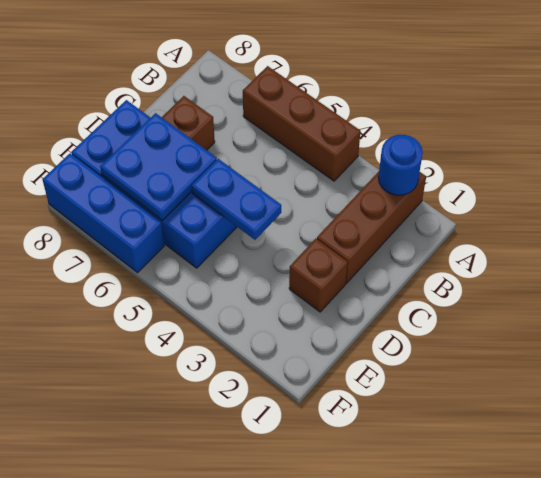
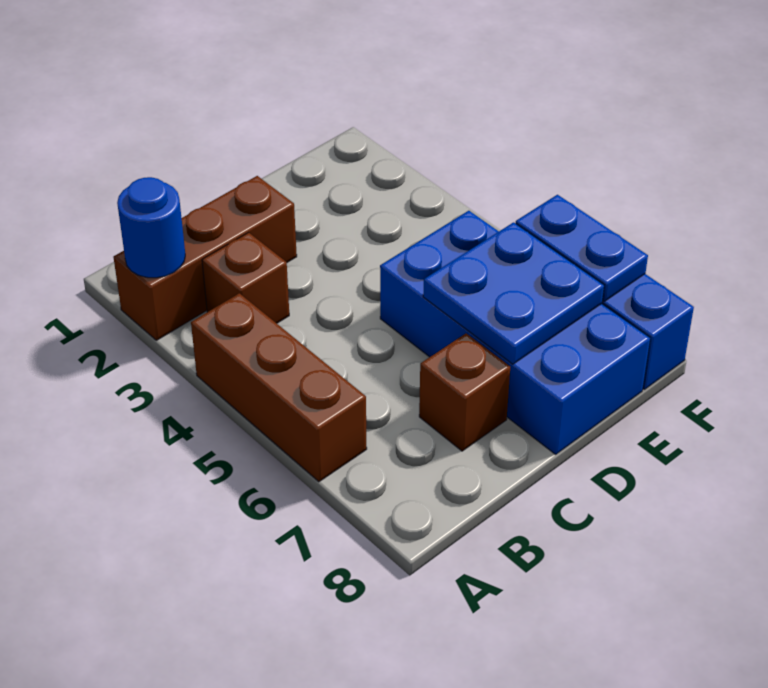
brown 1x1 brick [289,239,348,312] -> brown 1x1 brick moved to [202,233,289,323]
blue 1x2 plate [192,159,281,240] -> blue 1x2 plate moved to [516,195,648,301]

